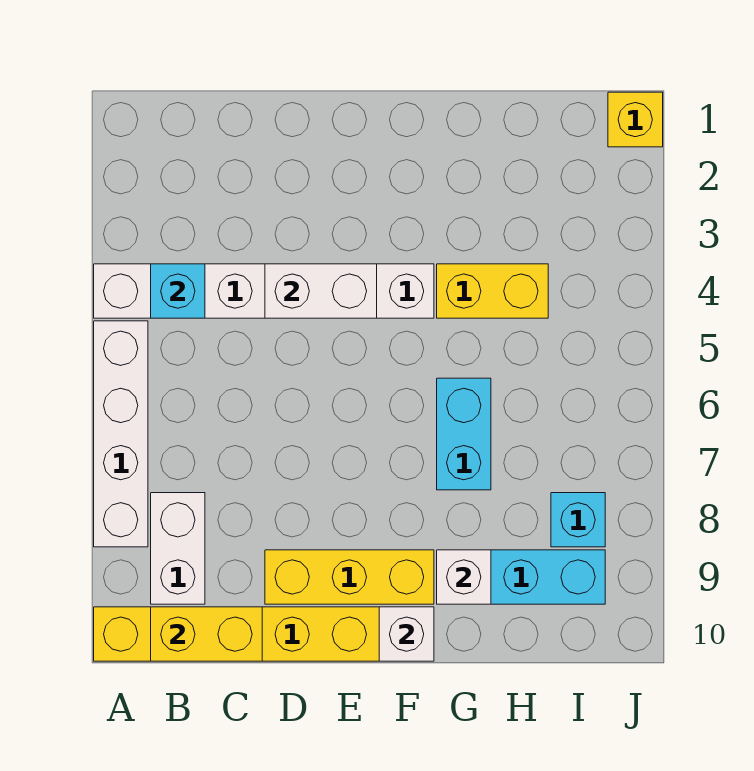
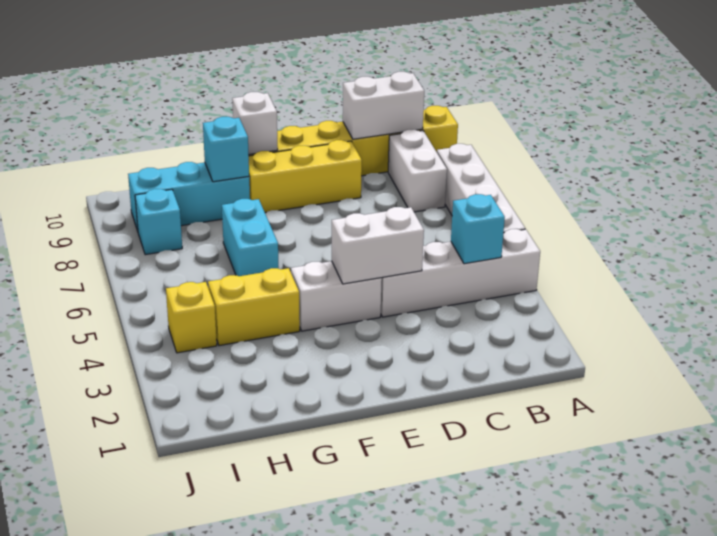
yellow 1x2 brick [151,607,262,661] -> white 1x2 brick [343,72,424,139]
white 1x1 brick [437,550,491,604] -> cyan 1x1 brick [203,117,249,182]
yellow 1x1 brick [608,92,663,147] -> yellow 1x1 brick moved to [166,282,217,353]

